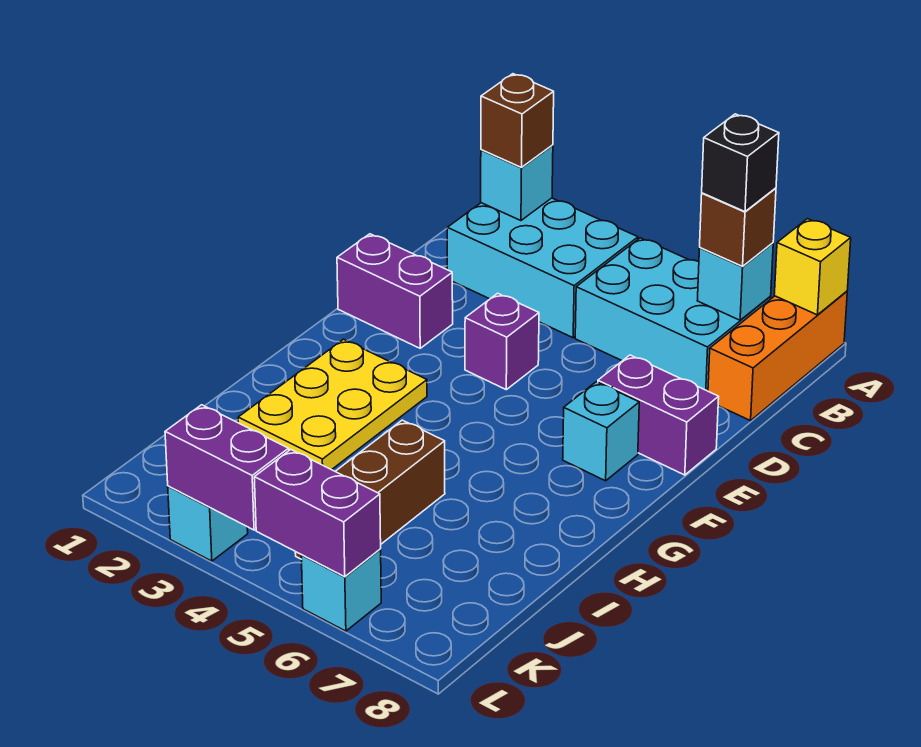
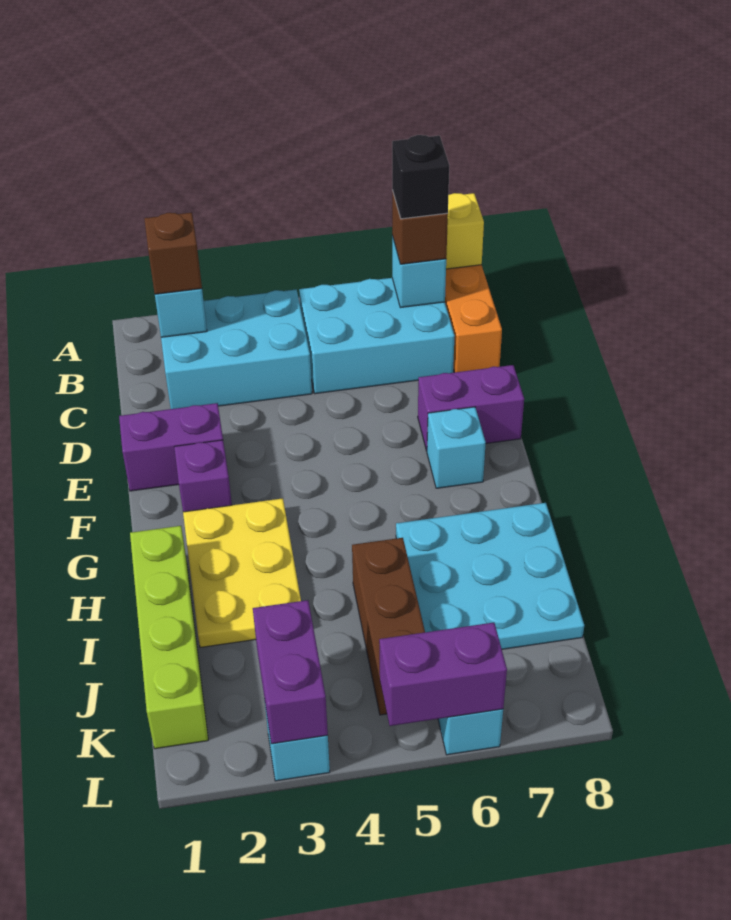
purple 1x1 brick [465,293,539,390] -> purple 1x1 brick moved to [174,440,232,512]
none -> lime 1x4 brick [130,526,208,749]
none -> cyan 3x3 plate [396,503,584,649]
purple 1x2 brick [165,405,289,530] -> purple 1x2 brick turned to [253,600,328,744]

